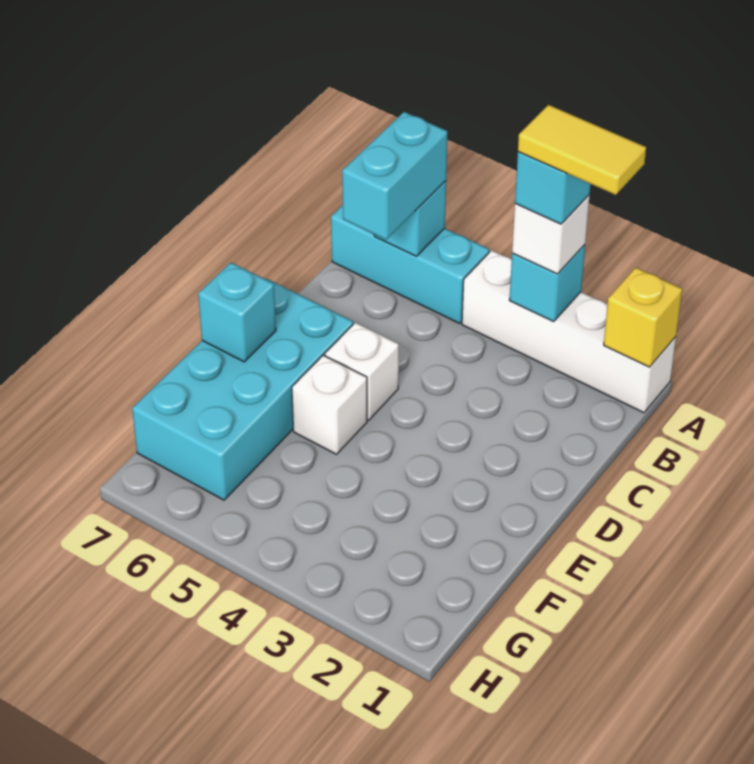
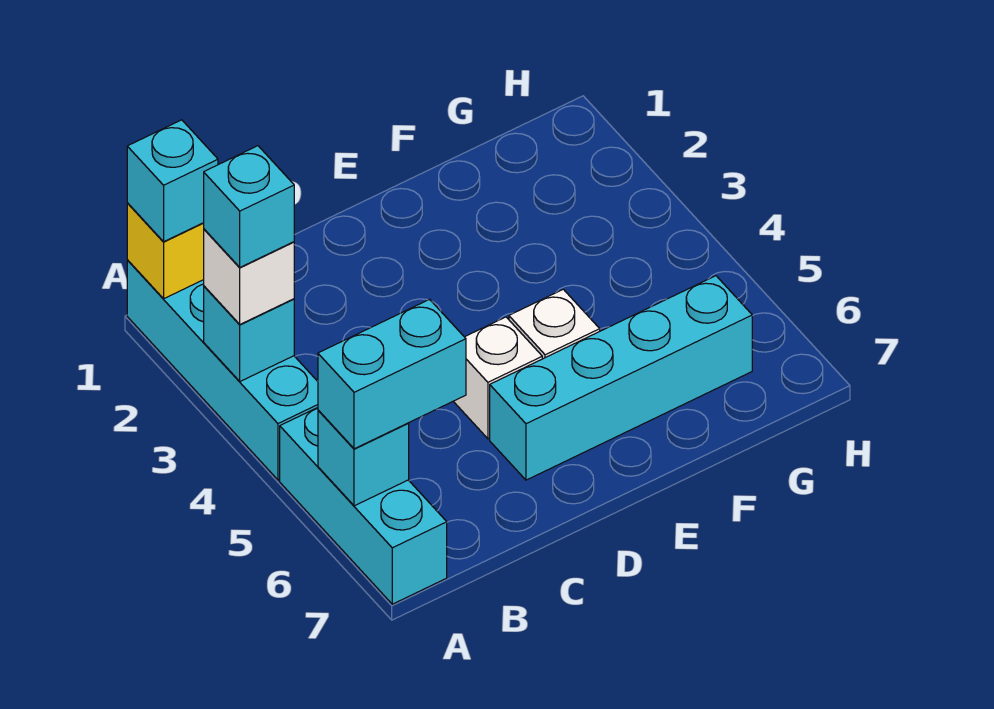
white 1x4 brick [462,250,676,413] -> cyan 1x4 brick [127,260,318,480]
yellow 1x2 tile [518,105,646,195] -> none
cyan 2x4 brick [132,279,353,500] -> cyan 1x4 brick [490,276,752,480]
cyan 1x1 brick [198,263,276,362] -> cyan 1x1 brick moved to [127,120,218,242]

